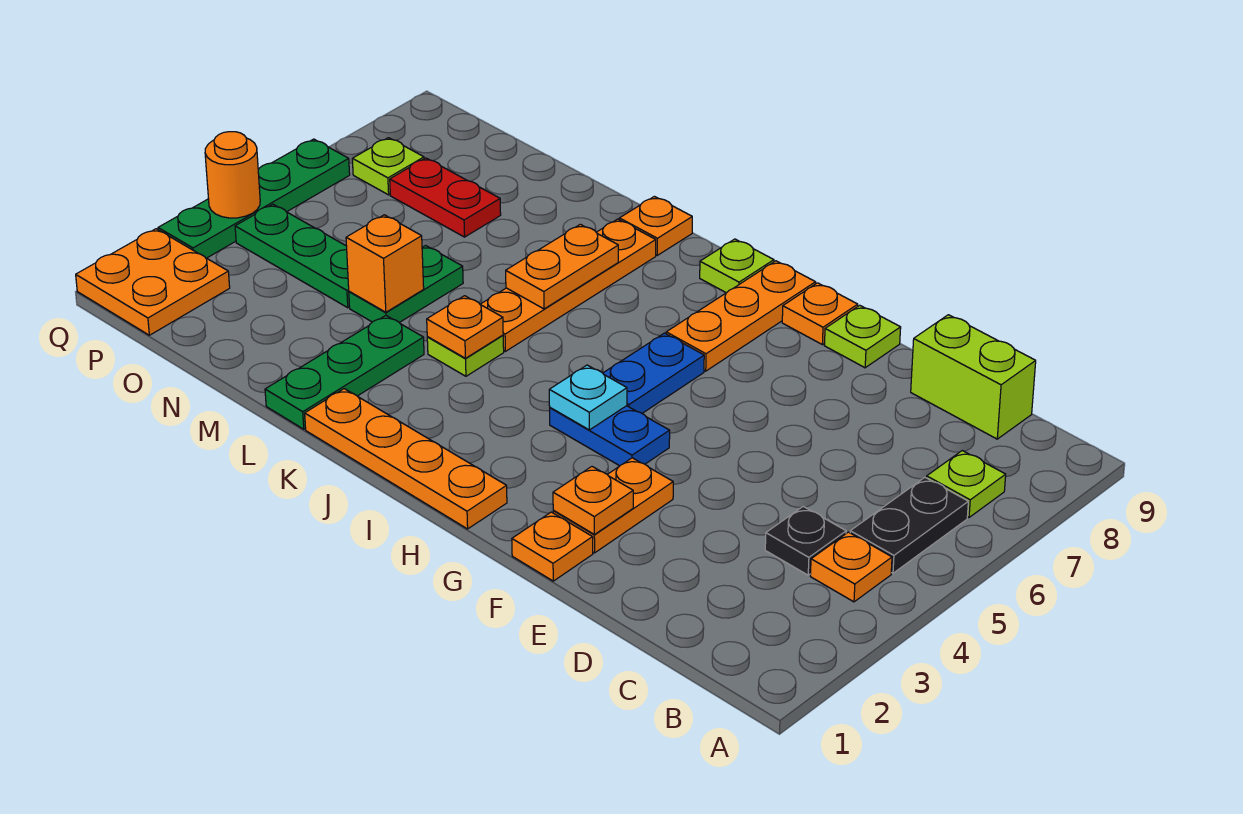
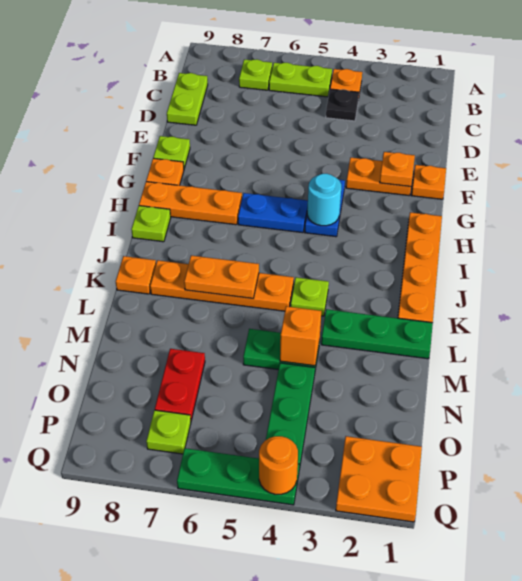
black 1x2 plate [850,477,968,573] -> lime 1x2 plate [269,63,332,97]
lime 1x2 brick [911,315,1036,439] -> lime 1x2 plate [167,73,208,125]
cyan 1x1 plate [549,365,627,430] -> cyan 1x1 round brick [307,174,341,226]
orange 1x1 plate [427,296,503,358] -> none
green 1x4 plate [158,139,350,258] -> green 1x3 plate [177,448,300,505]

